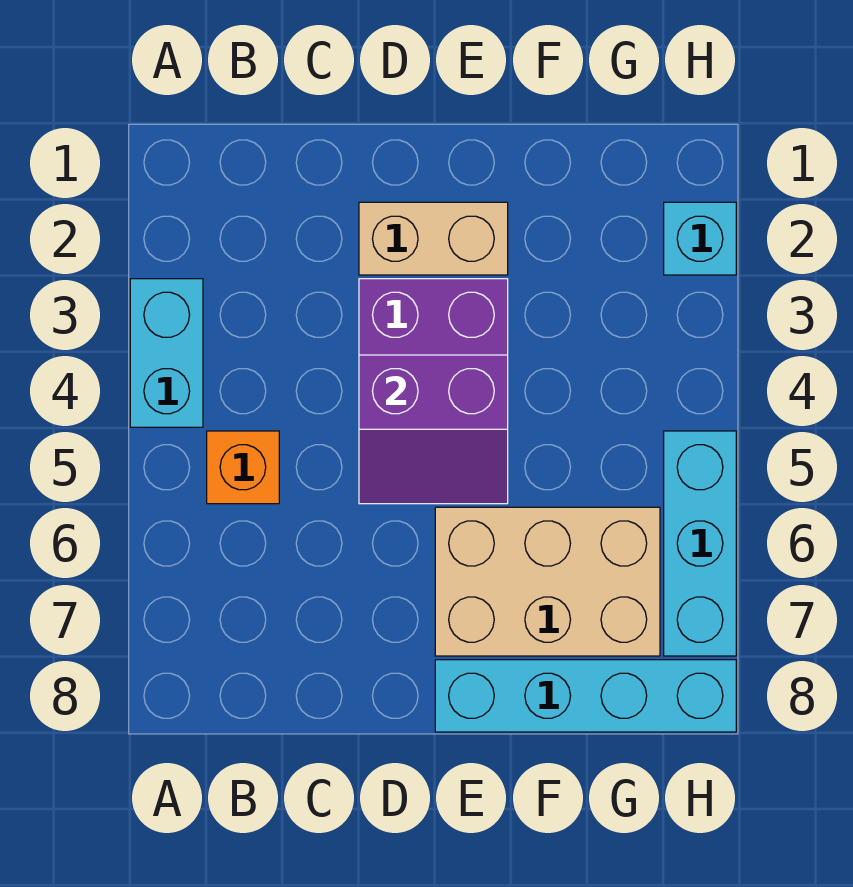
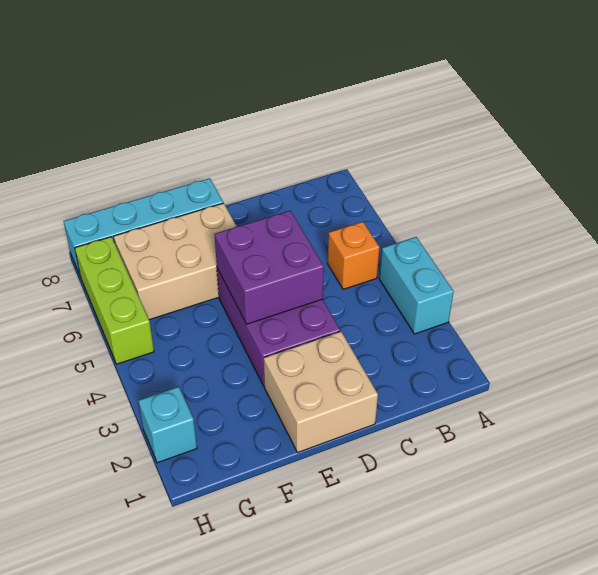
tan 1x2 brick [359,202,508,275] -> tan 2x2 brick [264,331,378,453]
purple 2x2 slope [359,355,508,504] -> purple 2x2 brick [215,211,324,324]
cyan 1x3 brick [664,431,736,656] -> lime 1x3 brick [75,237,154,364]

